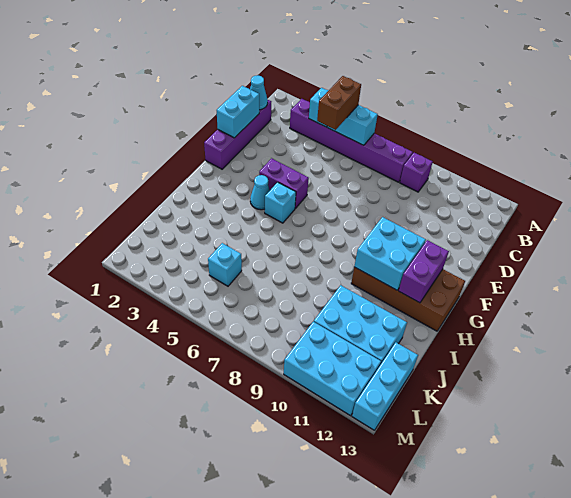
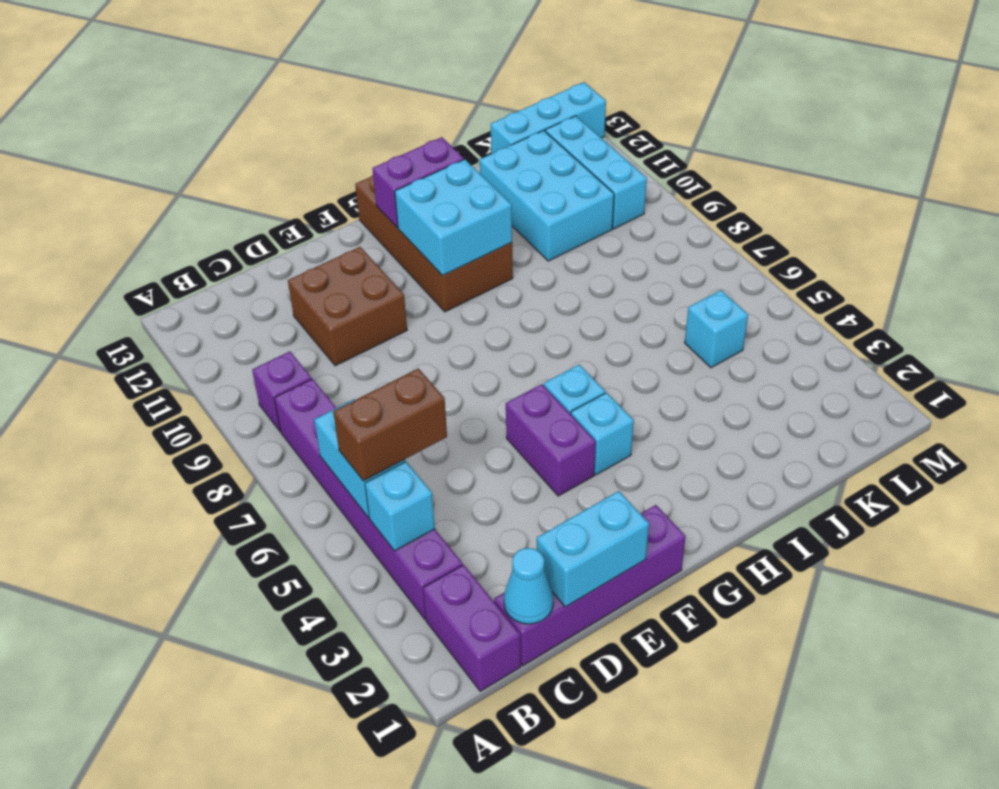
none -> purple 1x2 brick [423,565,521,691]
none -> brown 2x2 brick [288,247,407,366]
cyan 1x1 cone [250,175,270,210] -> cyan 1x1 brick [571,393,634,475]
cyan 2x3 brick [284,322,381,416] -> cyan 1x3 brick [545,116,647,229]

